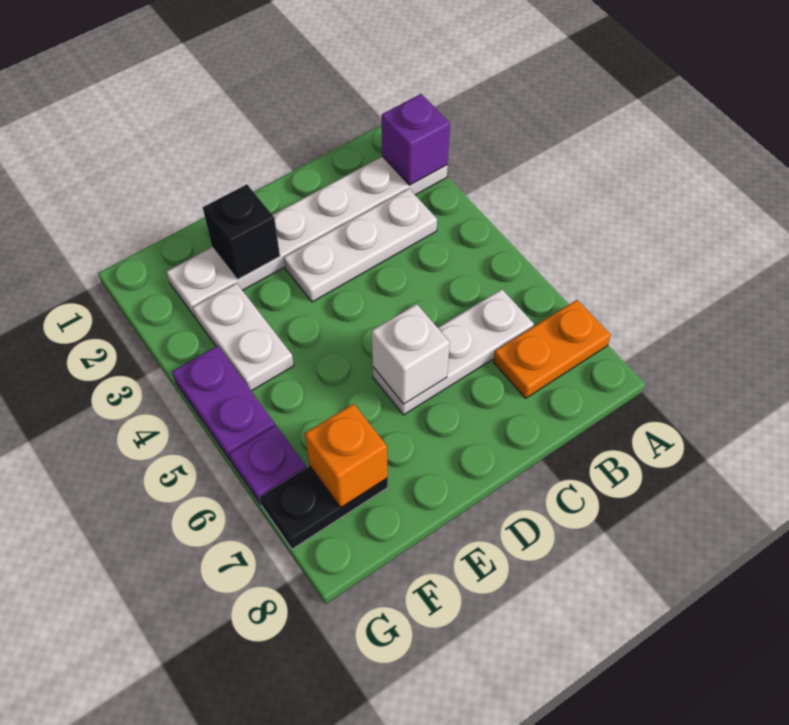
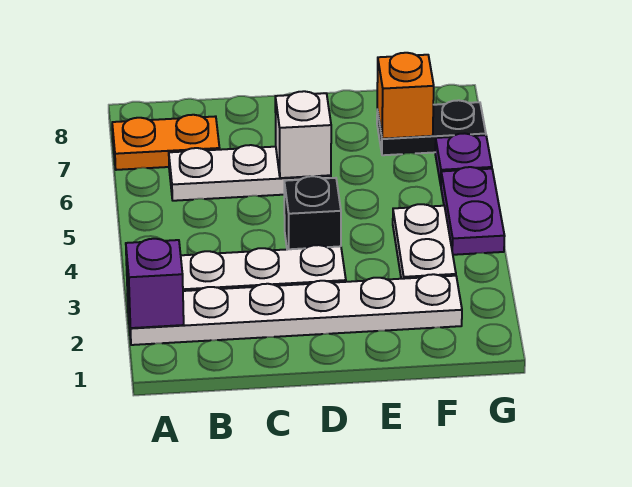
black 1x1 brick [203,184,280,279] -> black 1x1 brick moved to [284,176,341,249]

